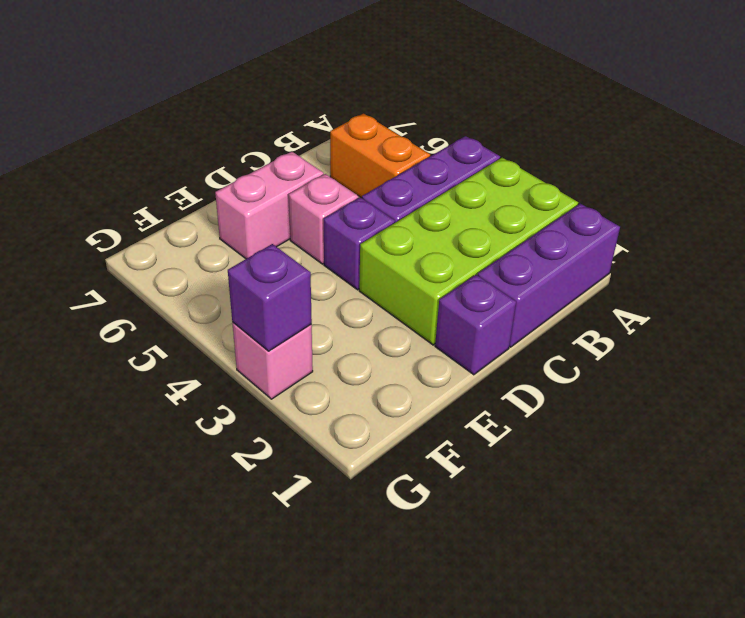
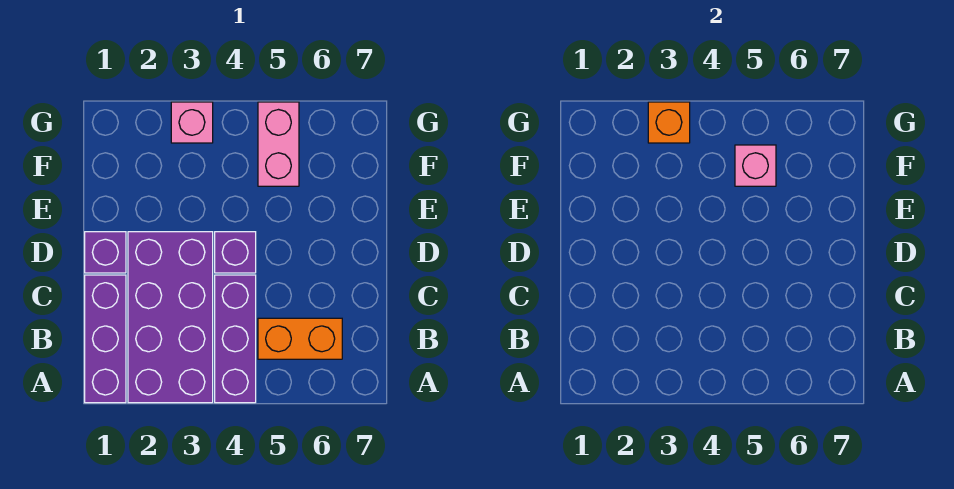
lime 2x4 brick [359,158,578,345] -> purple 2x4 brick [128,232,213,403]
pink 1x1 brick [289,174,359,264] -> pink 1x1 brick moved to [735,145,776,186]
pink 1x2 brick [215,152,324,259] -> pink 1x2 brick moved to [258,102,299,186]
purple 1x1 brick [228,244,312,351] -> orange 1x1 brick [648,102,690,143]

